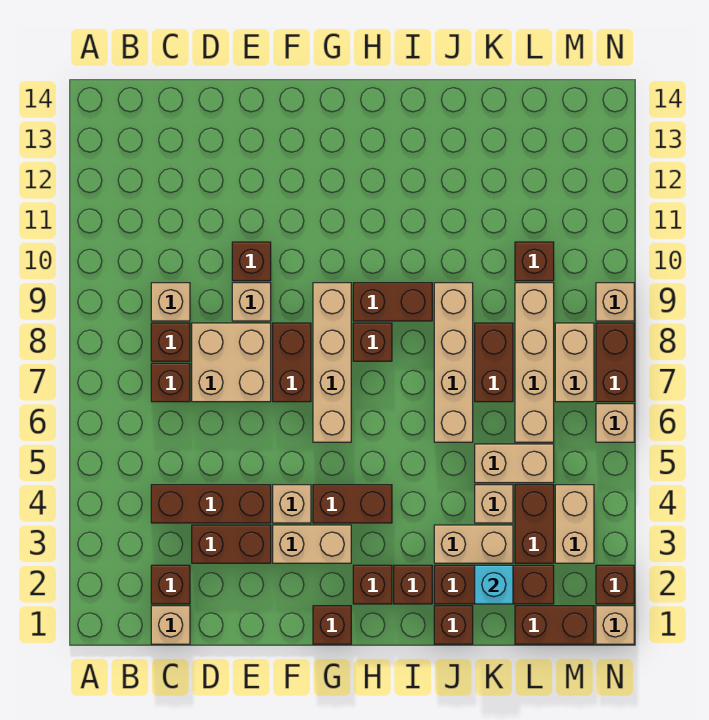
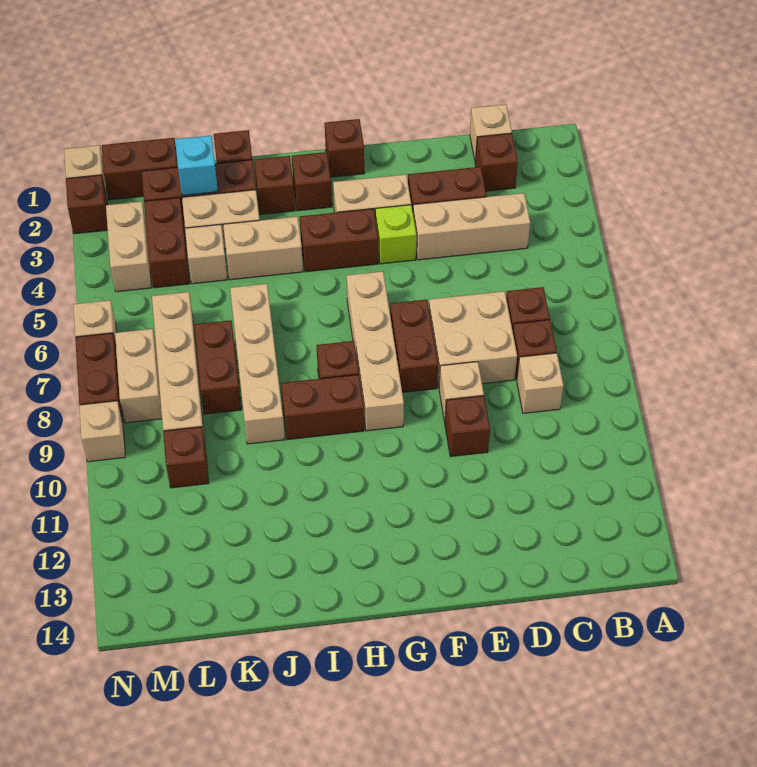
brown 1x3 brick [151,485,271,523] -> tan 1x3 brick [413,193,530,260]
tan 1x1 brick [273,485,311,523] -> lime 1x1 brick [375,205,416,264]
tan 1x2 brick [475,444,554,483] -> tan 1x2 brick moved to [223,217,303,280]

